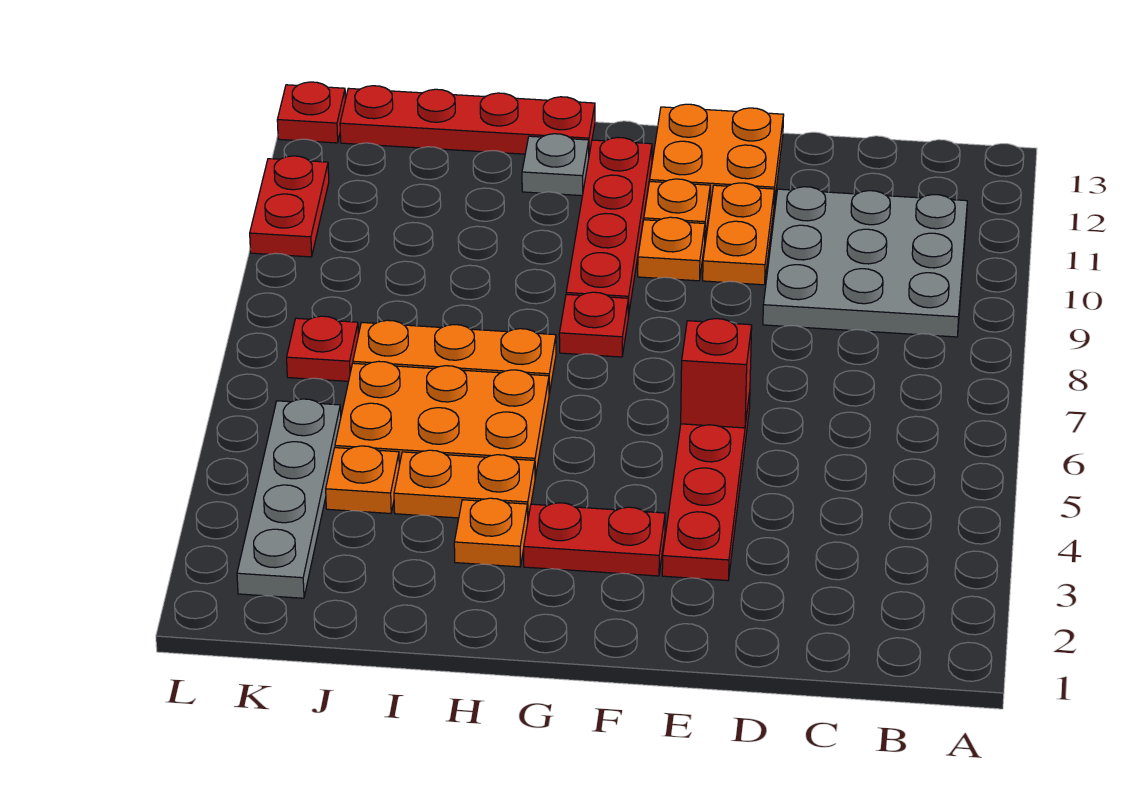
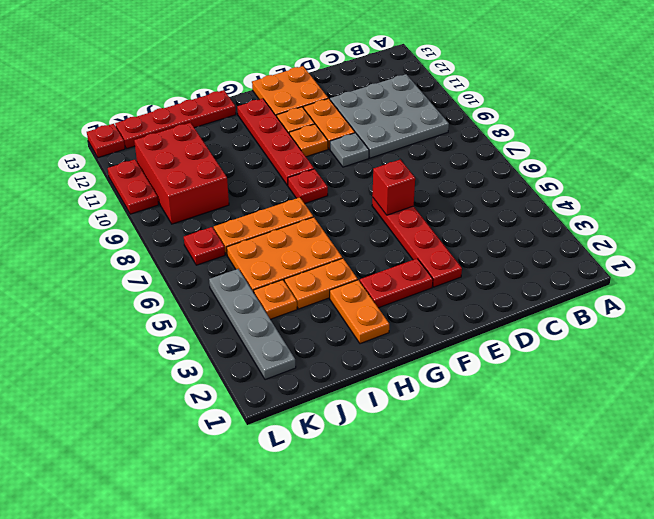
orange 1x1 plate [454,498,528,567] -> orange 1x2 plate [330,280,389,344]
grey 1x1 plate [522,134,589,196] -> grey 1x1 plate moved to [330,133,369,167]
none -> red 2x3 brick [134,123,229,224]

